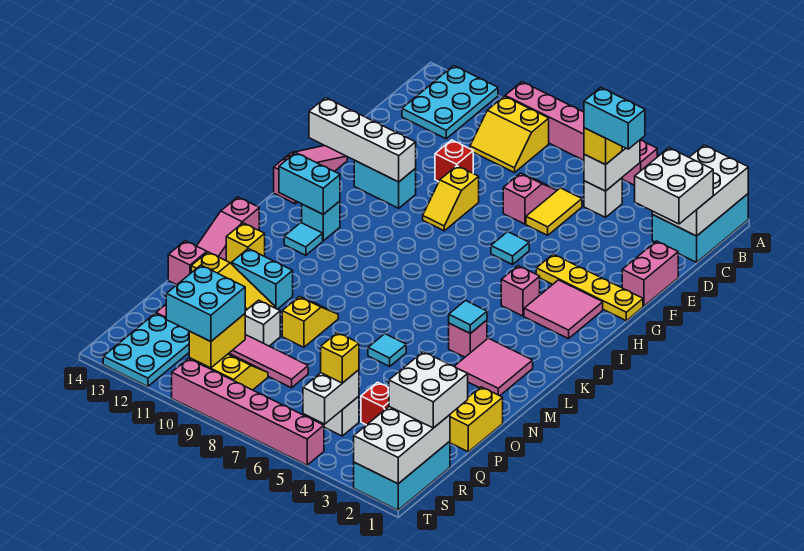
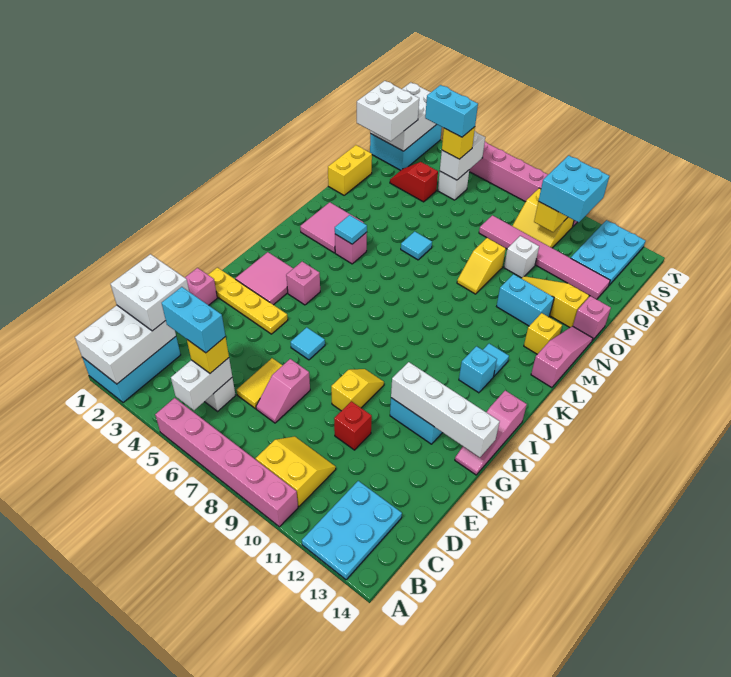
cyan 1x2 brick [279,153,340,214] -> cyan 1x2 brick moved to [425,85,478,137]

